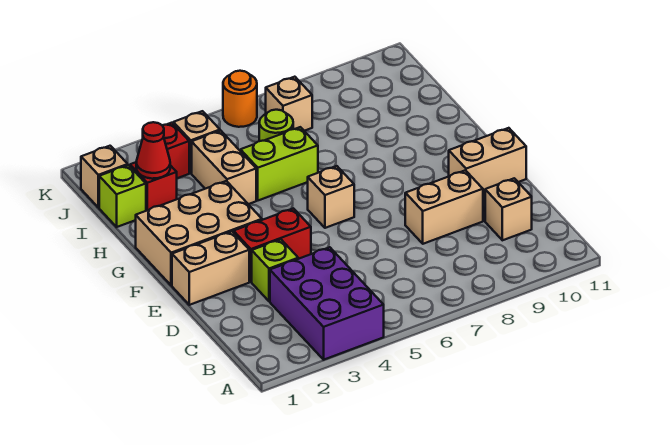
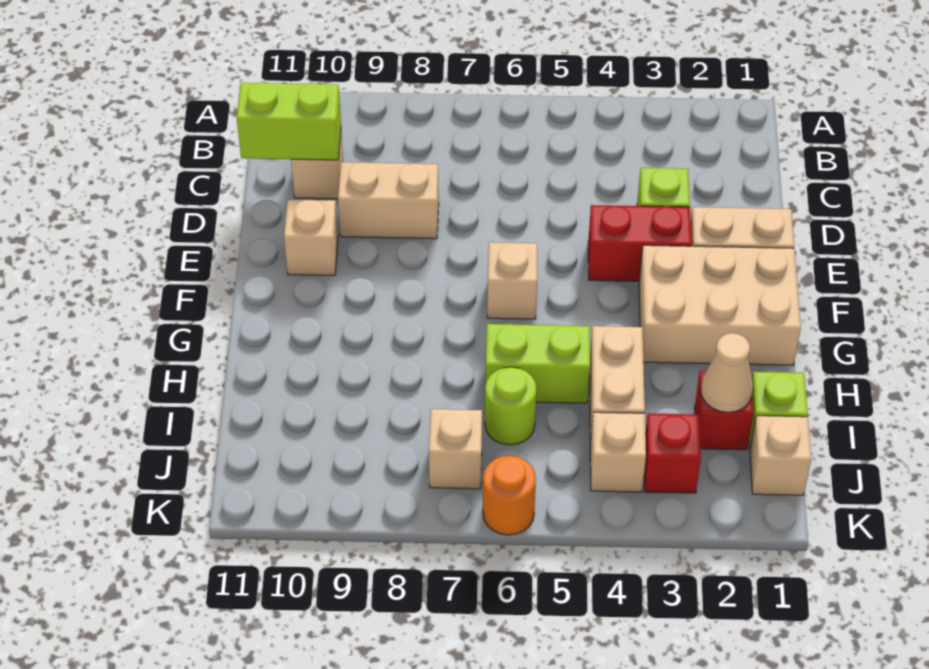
purple 2x3 brick [270,247,384,360] -> none
none -> lime 1x2 brick [237,82,341,160]
tan 1x2 brick [449,128,526,195] -> tan 1x1 brick [284,199,338,275]
red 1x1 cone [136,122,170,179] -> tan 1x1 cone [701,333,753,413]

